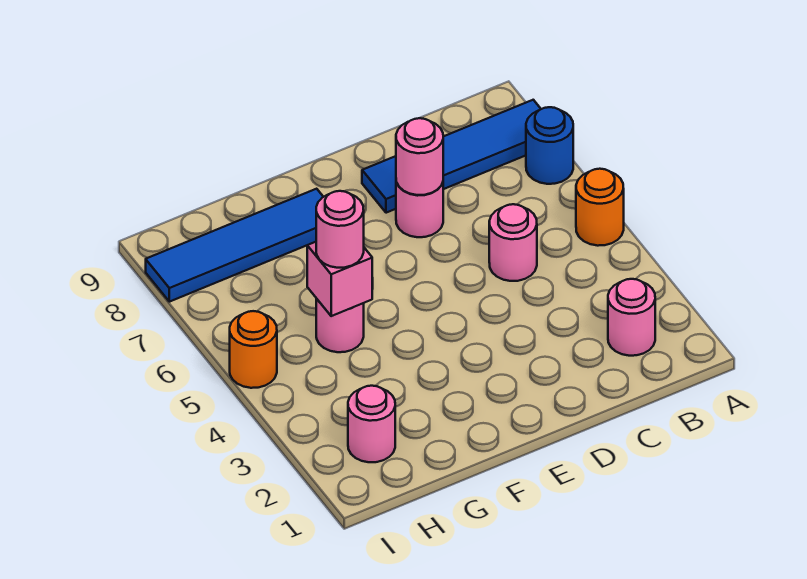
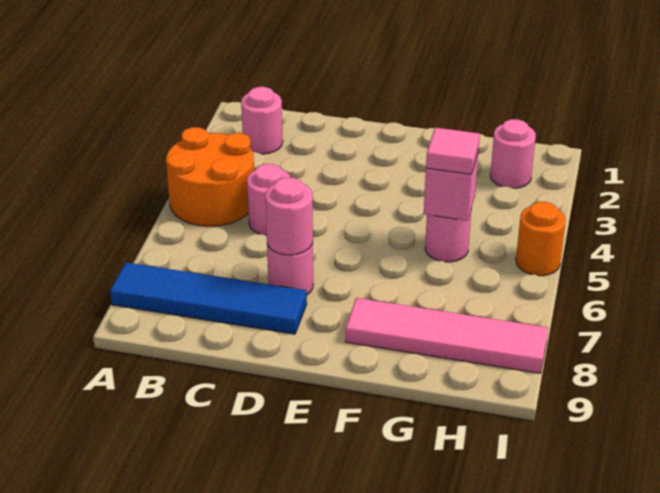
orange 1x1 round brick [576,169,624,246] -> orange 2x2 round brick [166,127,254,226]
blue 1x1 round brick [526,107,573,184] -> none
blue 1x4 tile [146,189,323,302] -> pink 1x4 tile [345,298,548,373]
pink 1x1 round brick [316,191,364,268] -> pink 1x1 tile [426,128,480,174]

